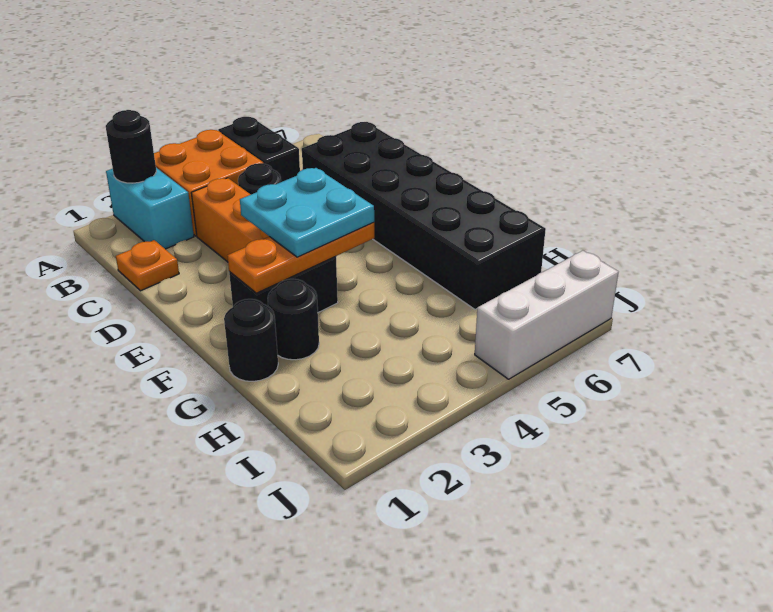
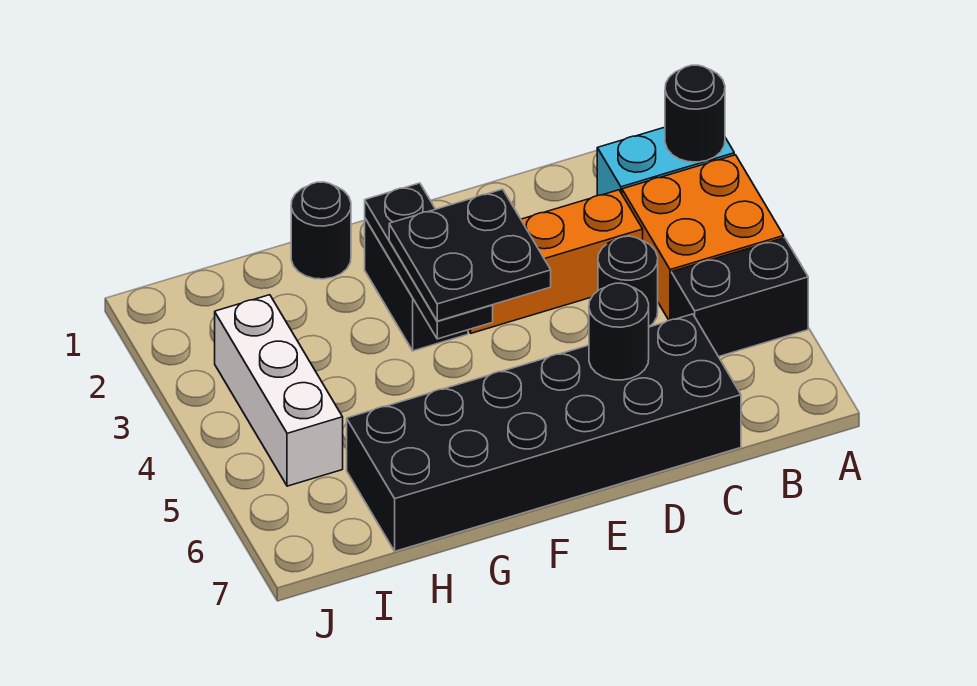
orange 1x1 plate [116,240,179,291] -> none
cyan 2x2 plate [240,168,374,257] -> black 2x2 plate [389,189,551,321]
orange 1x3 plate [227,222,374,293] -> black 1x3 plate [365,183,493,339]
black 1x1 round brick [268,279,319,360] -> black 1x1 round brick moved to [589,283,649,380]
white 1x3 brick [475,251,618,379] -> white 1x3 brick moved to [215,295,343,486]

